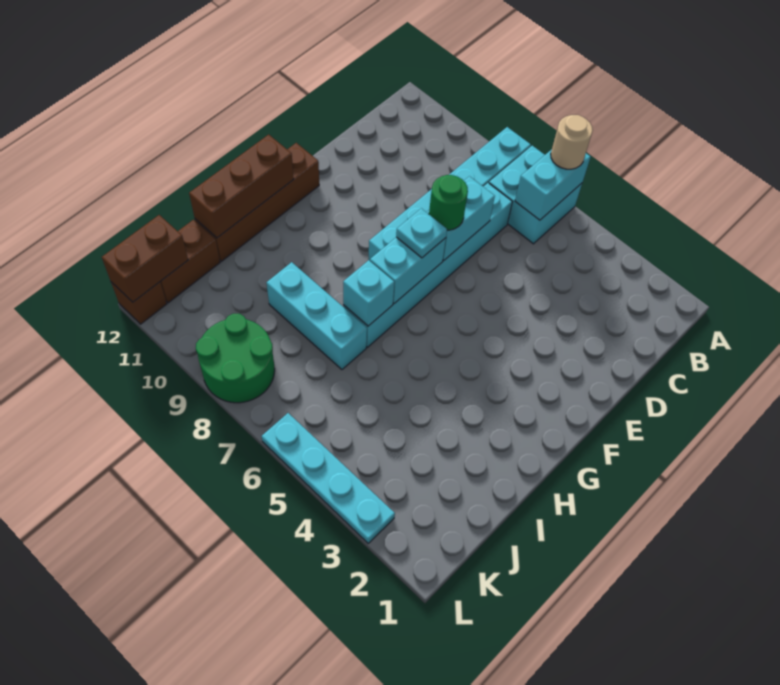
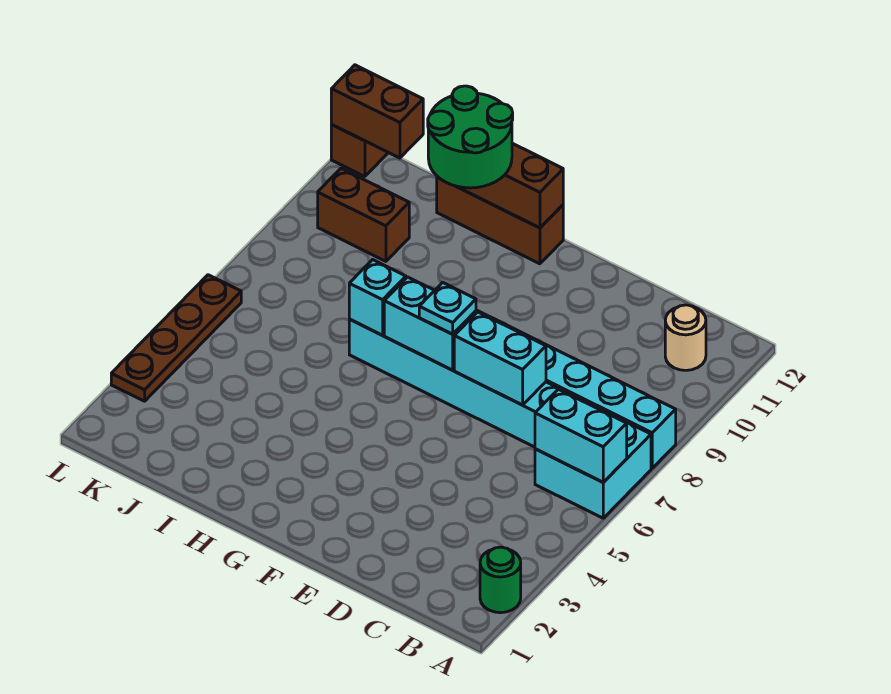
tan 1x1 round brick [551,115,593,169] -> tan 1x1 round brick moved to [665,305,706,370]
green 1x1 round brick [429,175,468,230] -> green 1x1 round brick moved to [480,547,521,613]
brown 1x4 brick [195,143,319,261] -> brown 1x3 brick [437,177,563,264]
cyan 1x3 brick [267,262,367,369] -> none
brown 1x2 brick [160,220,220,303] -> brown 1x2 brick moved to [318,168,409,261]
green 2x2 round brick [196,314,275,403] -> green 2x2 round brick moved to [428,86,513,188]
cyan 1x4 plate [262,413,395,543] -> brown 1x4 plate [111,275,241,401]

